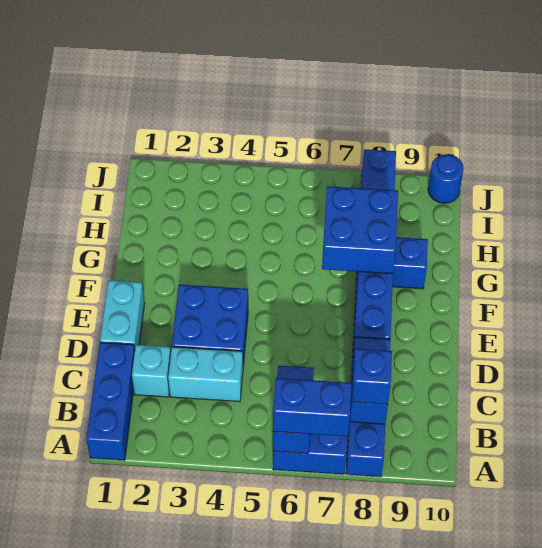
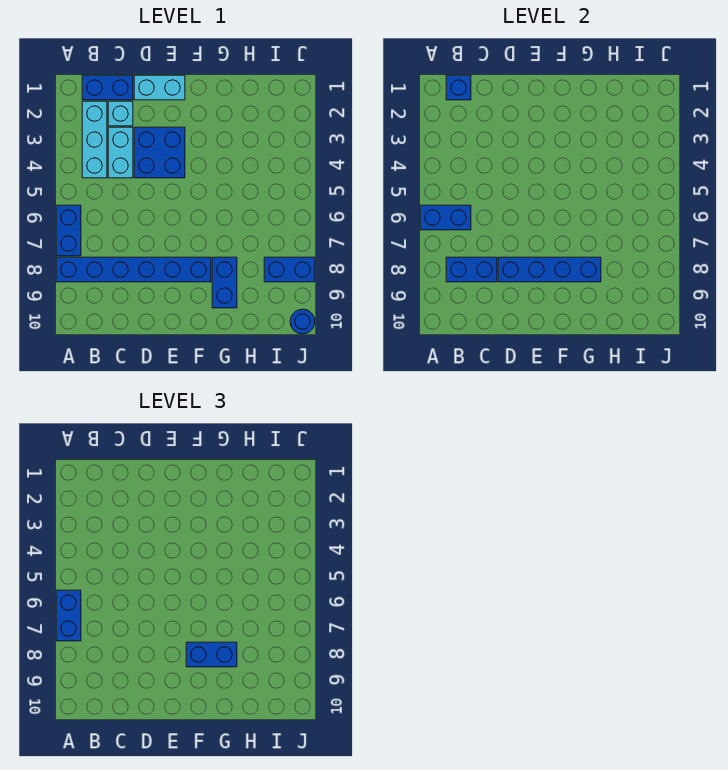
blue 1x3 brick [86,342,135,460] -> blue 1x2 brick [82,75,133,100]
none -> cyan 1x3 brick [82,101,107,178]
blue 1x1 brick [352,349,392,404] -> blue 1x1 brick moved to [446,75,471,100]
blue 2x2 brick [322,186,398,274] -> blue 1x2 brick [186,642,237,667]

